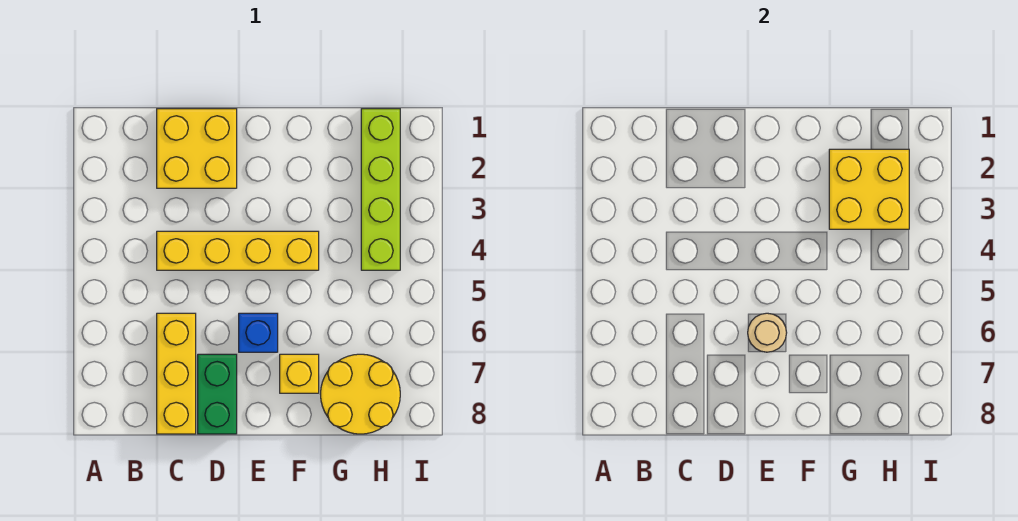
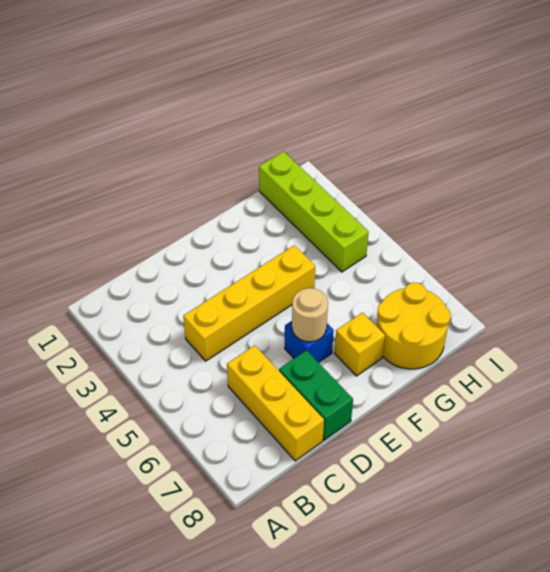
yellow 2x2 brick [157,109,237,188] -> none
yellow 2x2 brick [829,149,909,229] -> none

